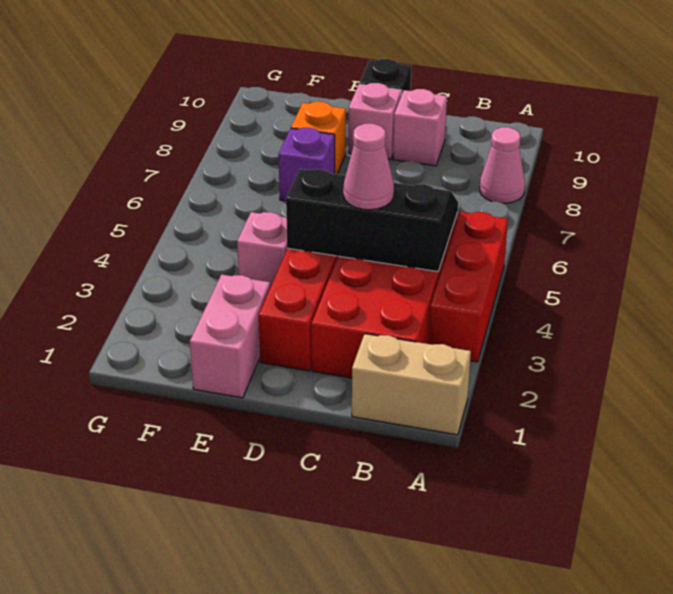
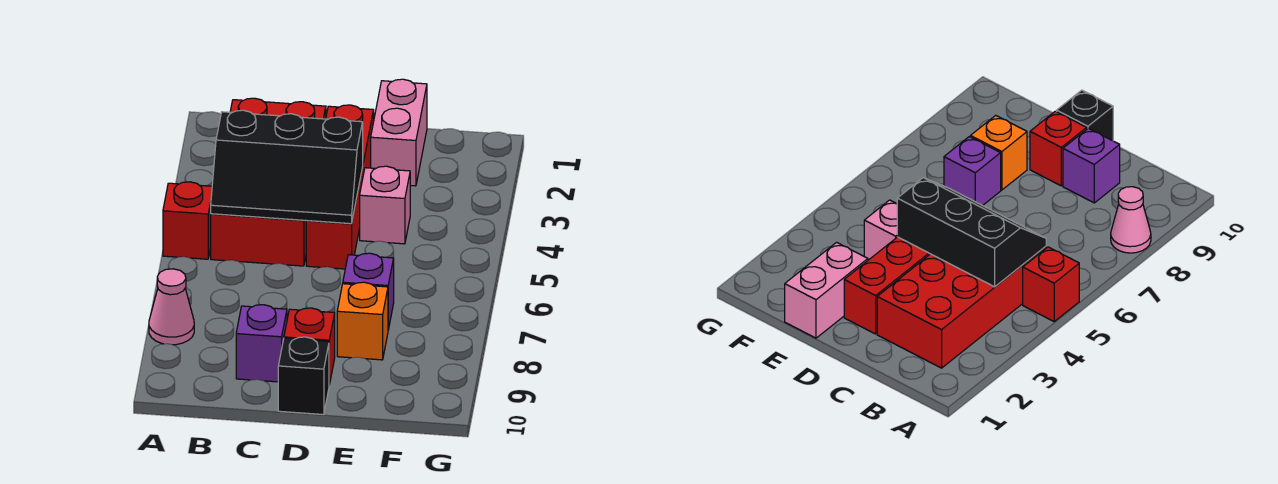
tan 1x2 brick [352,334,471,435] -> none
red 1x3 brick [429,212,508,362] -> red 1x1 brick [163,182,212,259]
pink 1x1 cone [343,124,394,210] -> none
pink 1x1 brick [393,89,447,166] -> purple 1x1 brick [236,305,287,382]
pink 1x1 brick [348,83,402,159] -> red 1x1 brick [284,308,335,385]

